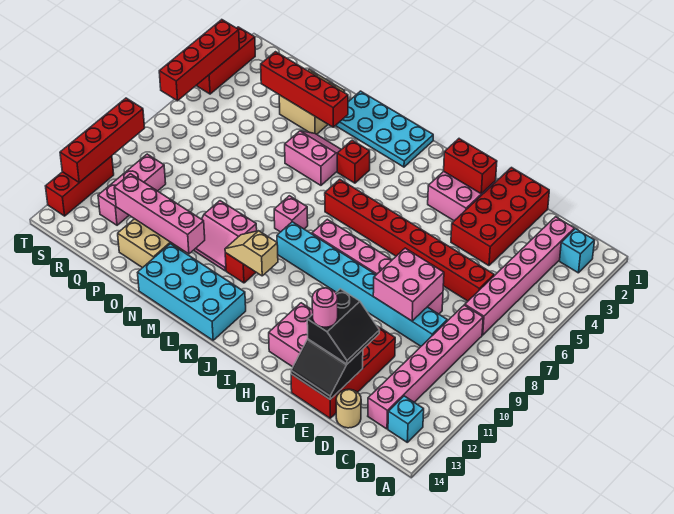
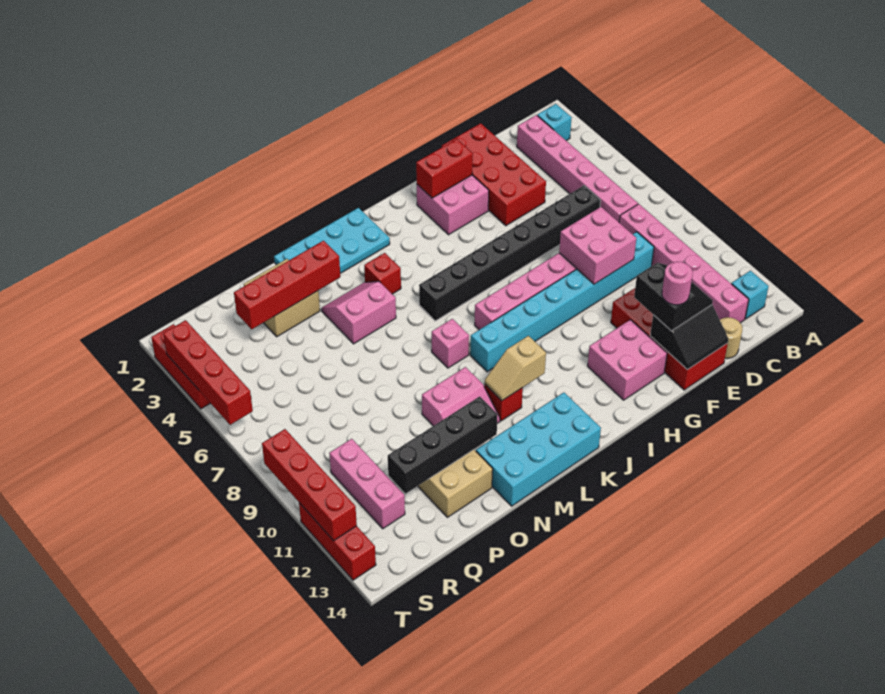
red 1x8 brick [325,179,494,301] -> black 1x8 brick [419,186,600,321]
pink 1x4 brick [114,174,205,254] -> black 1x4 brick [388,396,498,493]

